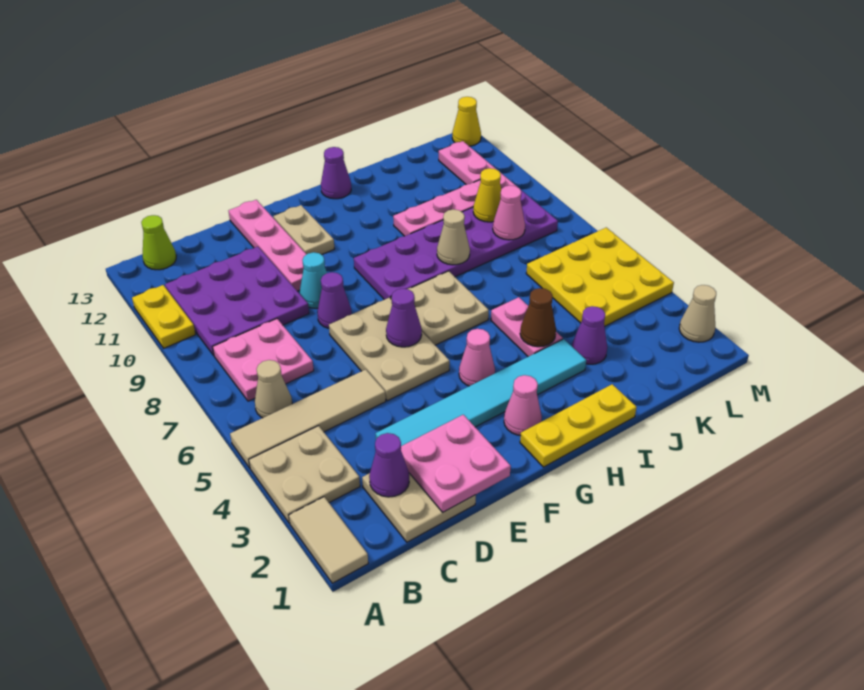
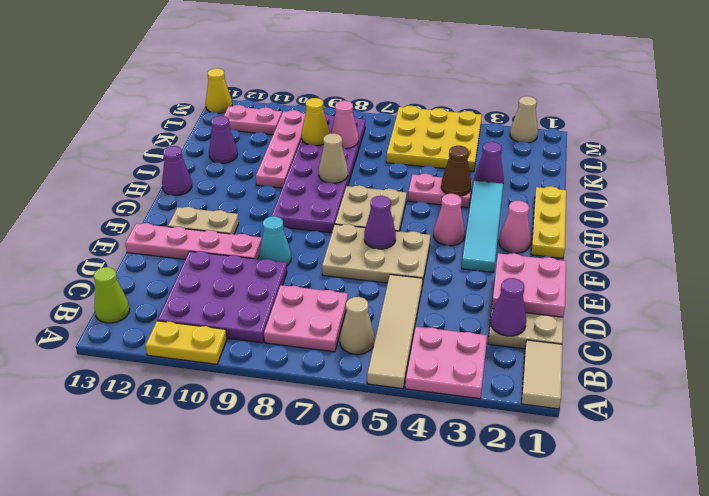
tan 1x2 tile [289,497,368,583] -> tan 1x2 tile turned to [521,340,562,409]
tan 2x2 plate [249,426,360,523] -> pink 2x2 plate [405,327,487,399]
cyan 1x6 tile [375,339,586,446] -> cyan 1x4 tile [462,181,503,272]
purple 1x1 cone [317,272,352,328] -> purple 1x1 cone moved to [209,116,238,163]

